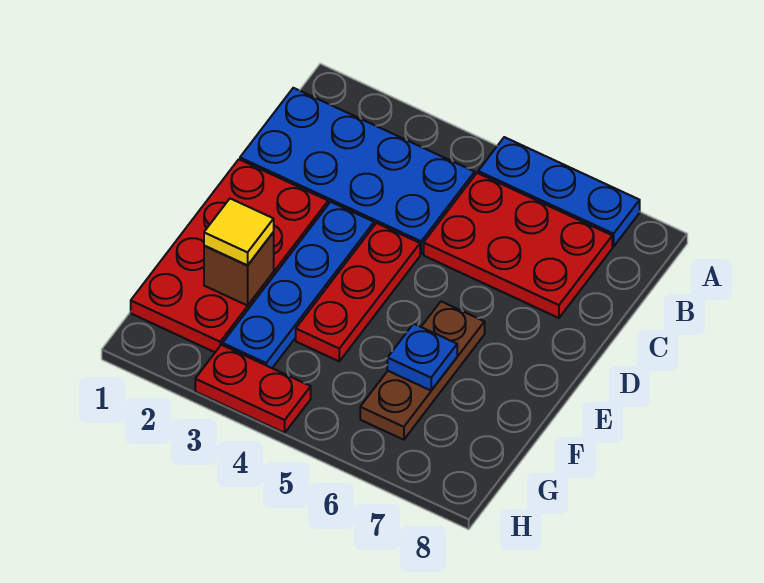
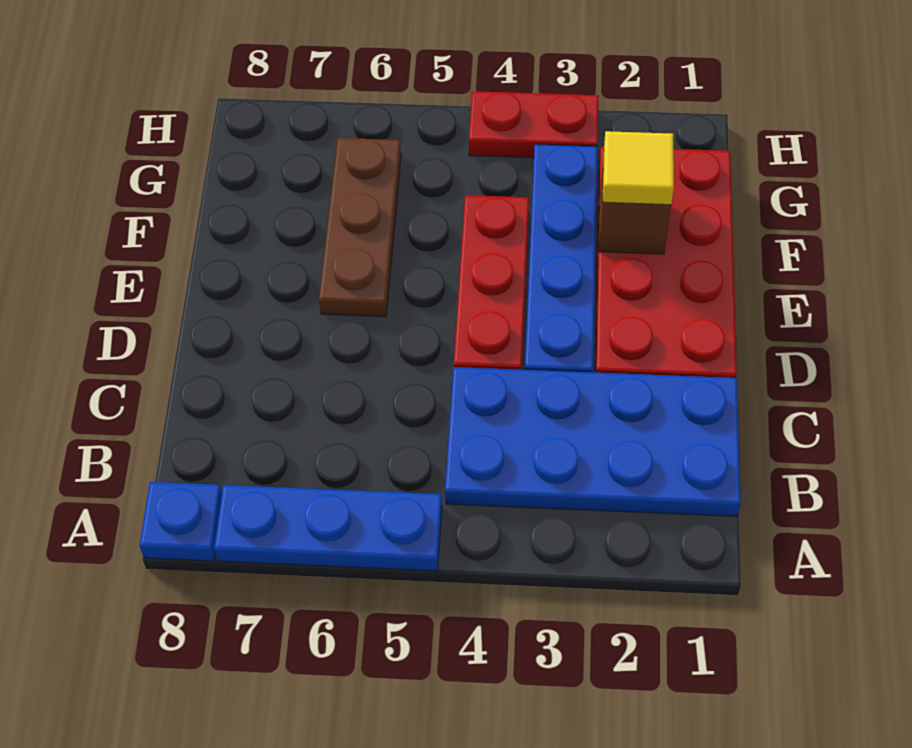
red 2x3 plate [424,173,612,318] -> none
blue 1x1 plate [387,324,457,390] -> blue 1x1 plate moved to [139,482,222,561]

